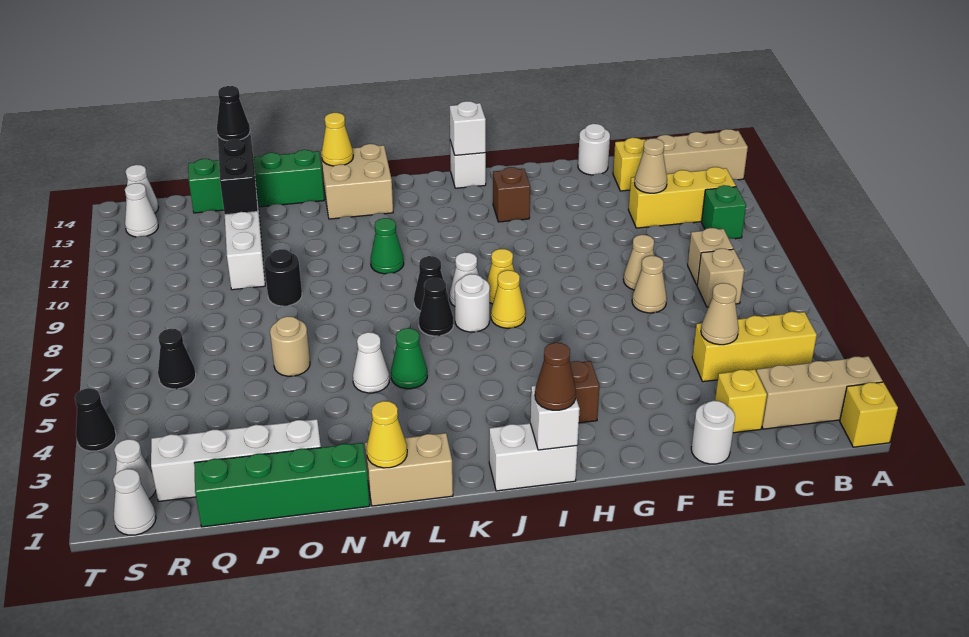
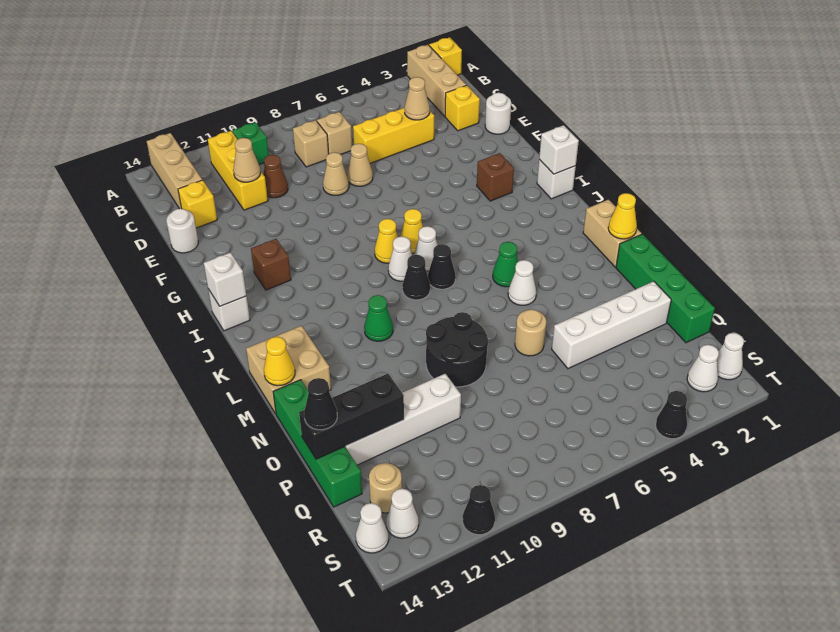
yellow 1x3 brick [692,312,817,382] -> yellow 1x3 brick turned to [353,108,434,163]
white 1x2 brick [489,423,577,491] -> white 1x1 brick [537,160,576,199]
brown 1x1 cone [535,343,576,410] -> brown 1x1 cone moved to [264,155,288,198]
white 1x1 round brick [455,274,490,332] -> white 1x1 cone [414,226,438,271]
white 1x4 brick [151,419,321,501] -> white 1x4 brick turned to [552,281,671,369]
black 1x1 round brick [264,249,302,306] -> black 2x2 round brick [426,312,488,387]
black 1x1 cone [158,329,196,389] -> black 1x1 cone moved to [462,485,495,535]
none -> tan 1x1 round brick [369,463,402,513]

